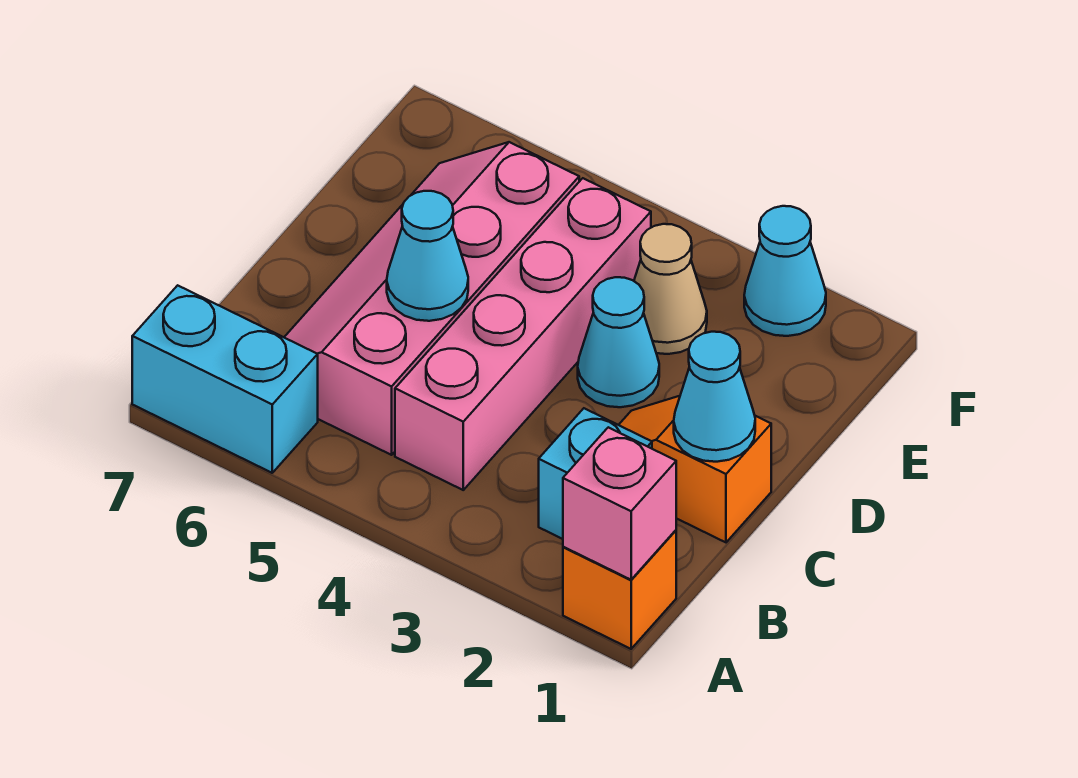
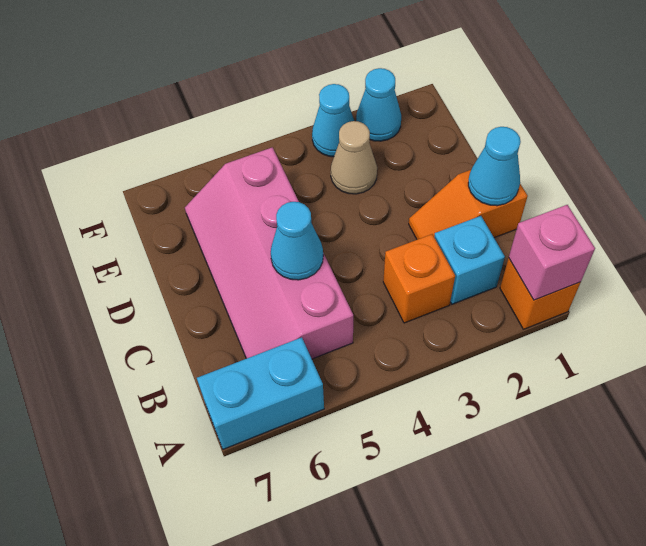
none -> orange 1x1 brick [383,234,455,323]
pink 1x4 brick [395,178,651,490] -> none
cyan 1x1 cone [578,277,659,407] -> cyan 1x1 cone moved to [312,84,354,157]

